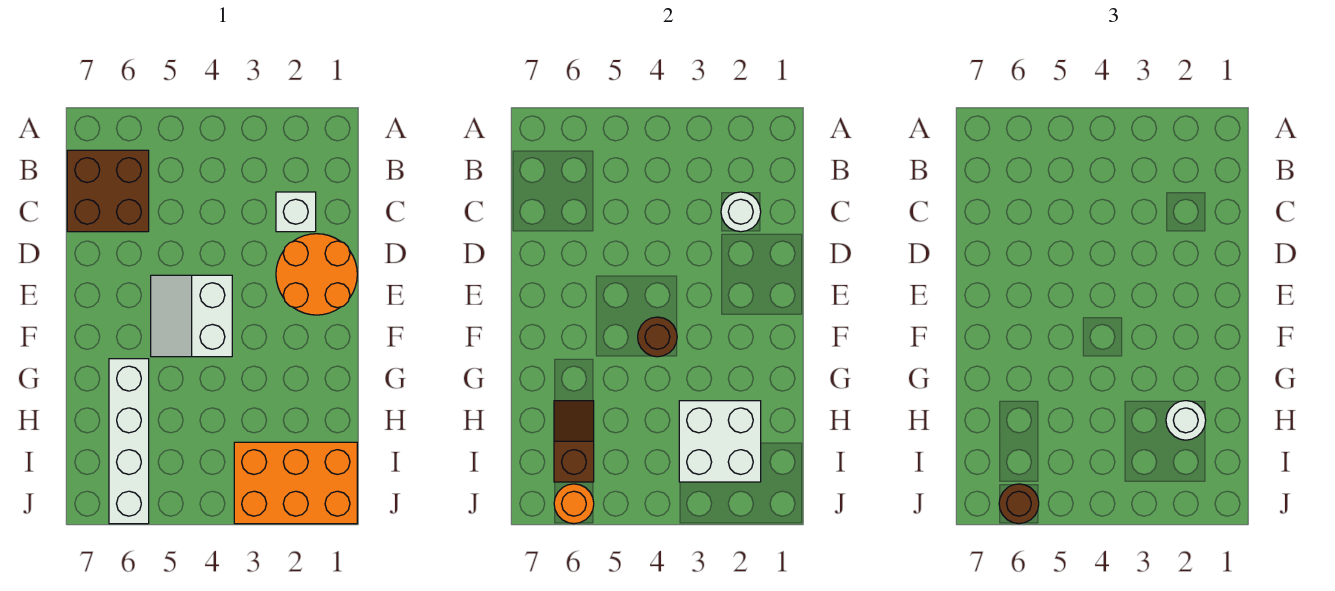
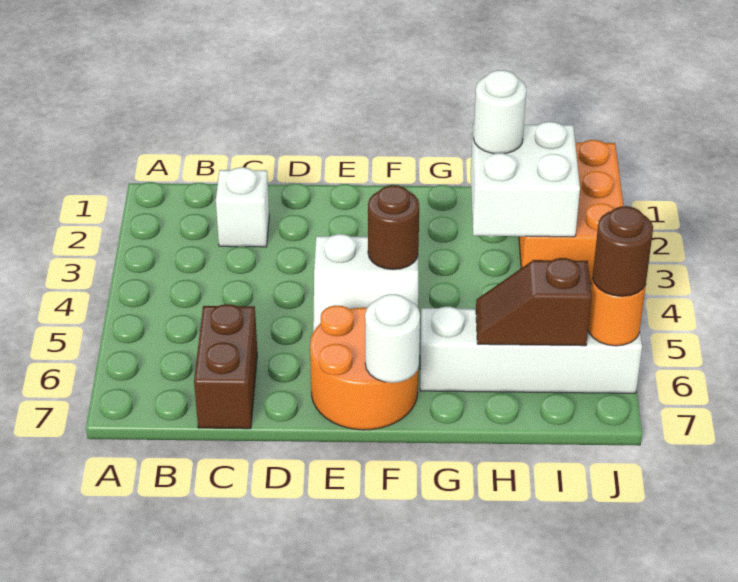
brown 2x2 brick [67,150,149,232] -> brown 1x2 brick [194,304,257,429]
white 1x1 round brick [721,192,761,232] -> white 1x1 round brick moved to [365,294,420,383]
orange 2x2 round brick [276,234,357,315] -> orange 2x2 round brick moved to [310,305,418,430]

